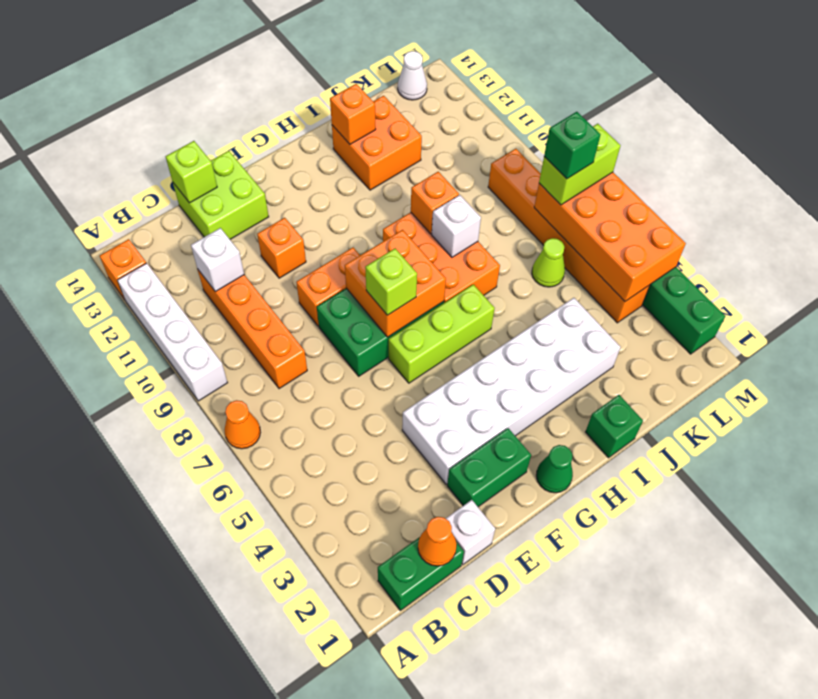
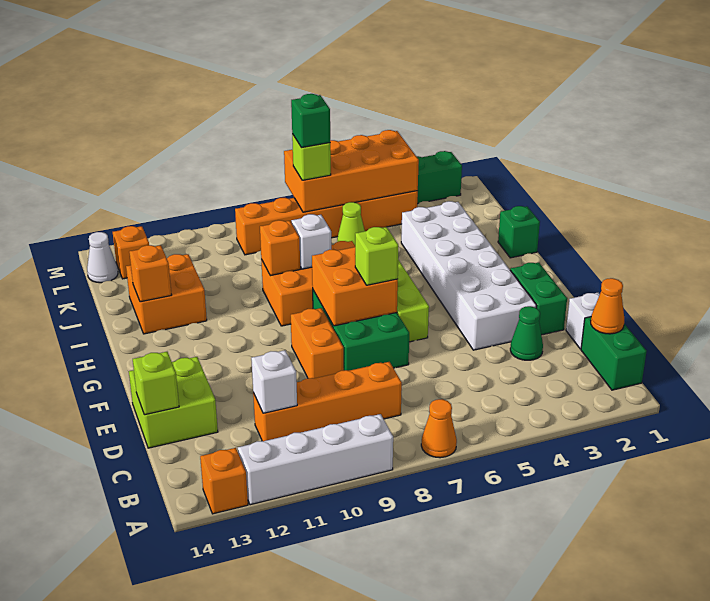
orange 1x1 brick [257,218,306,278] -> orange 1x1 brick moved to [113,226,149,279]
green 1x1 cone [536,445,573,493] -> green 1x1 cone moved to [510,306,543,360]
lime 1x2 brick [539,124,620,205] -> lime 1x1 brick [292,134,331,180]

